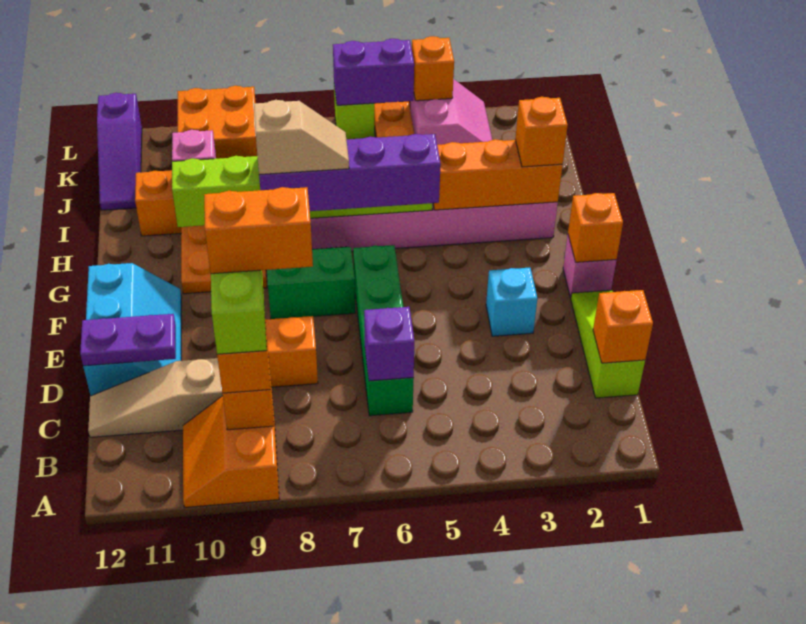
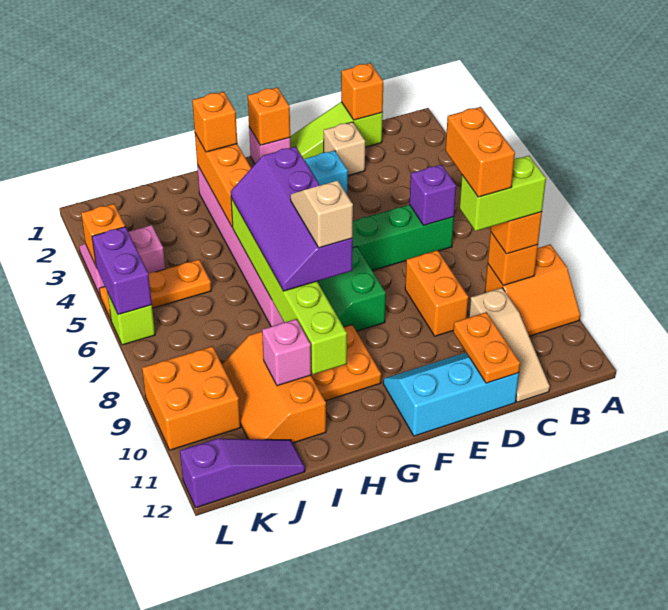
none -> tan 1x1 brick [324,122,365,176]
purple 1x2 plate [80,314,176,366] -> orange 1x2 plate [453,312,520,383]

